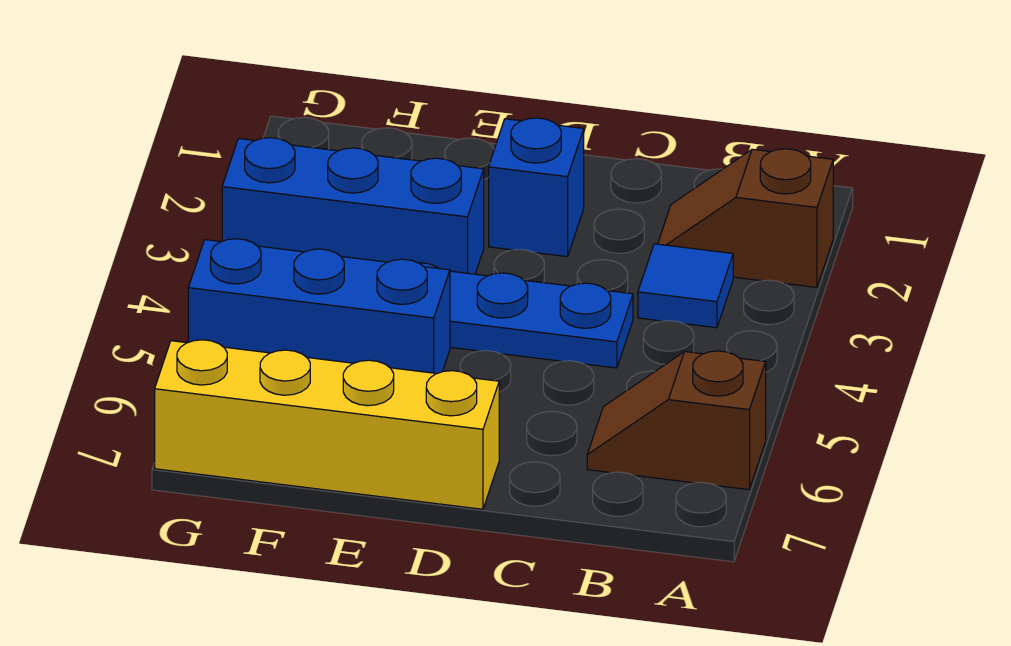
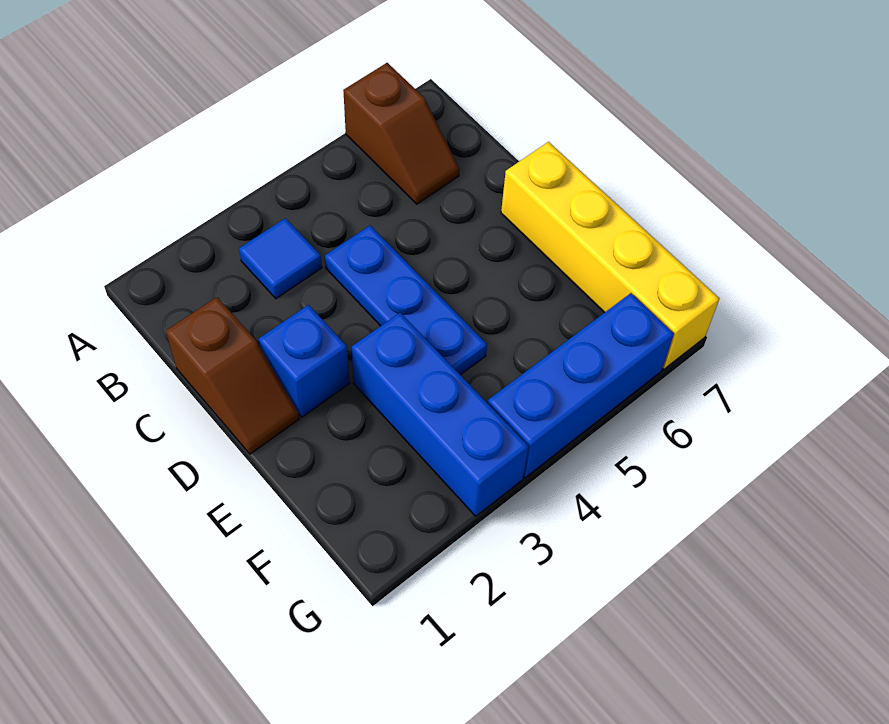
brown 1x2 slope [658,149,833,287] -> brown 1x2 slope moved to [166,297,299,454]
blue 1x3 brick [188,239,450,374] -> blue 1x3 brick turned to [488,293,674,478]

